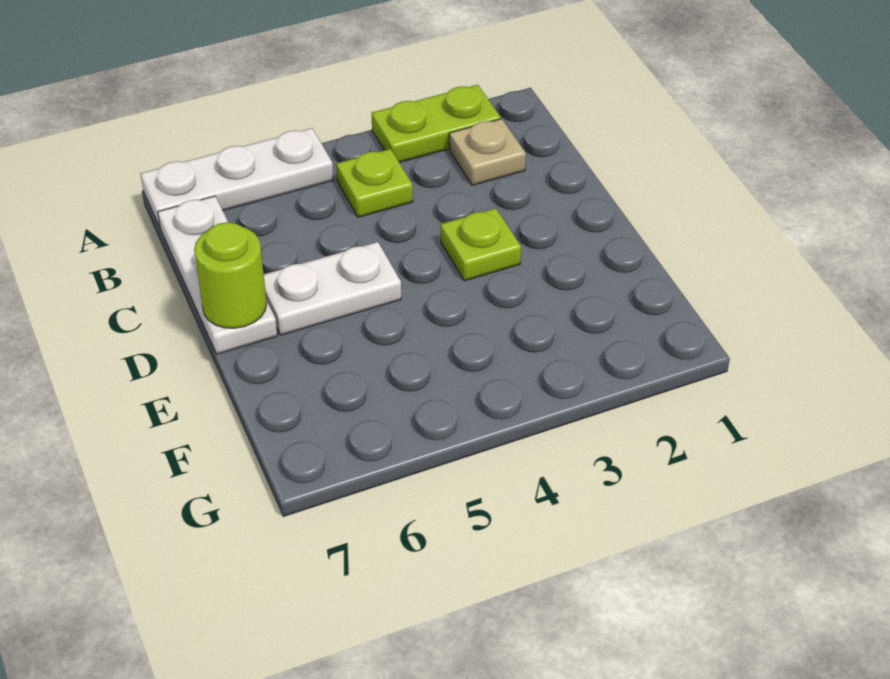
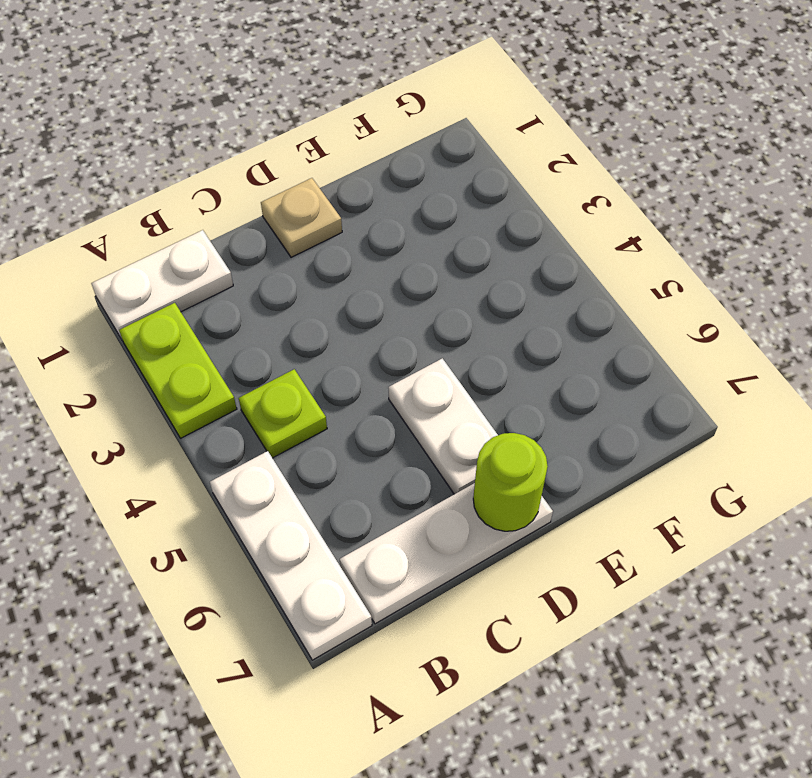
none -> white 1x2 plate [91,230,233,341]
tan 1x1 plate [449,119,526,185] -> tan 1x1 plate moved to [261,178,342,257]
lime 1x1 plate [440,208,521,281] -> none

